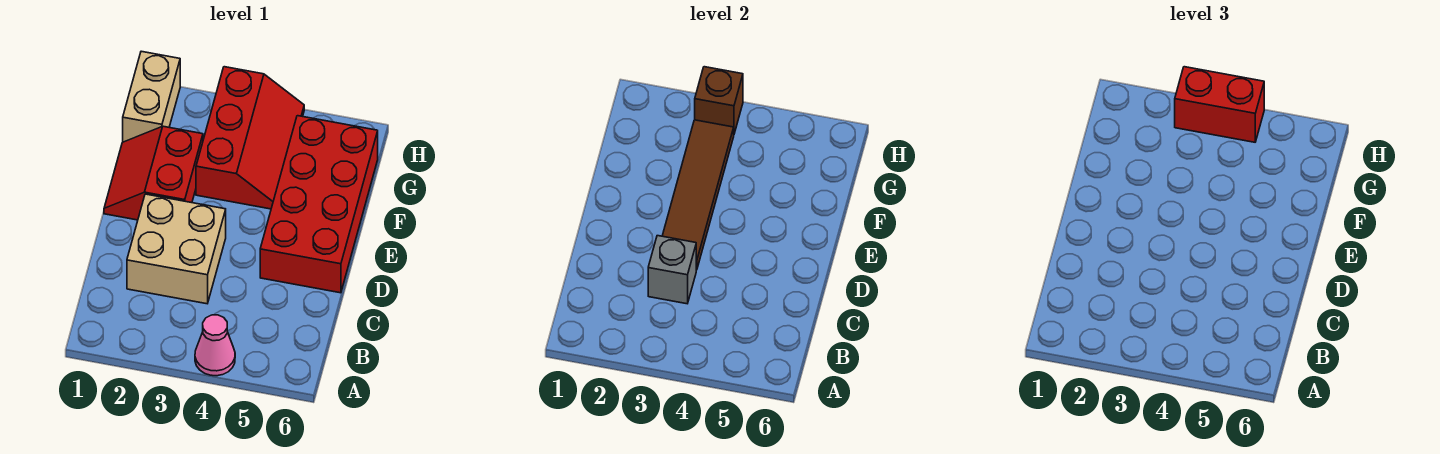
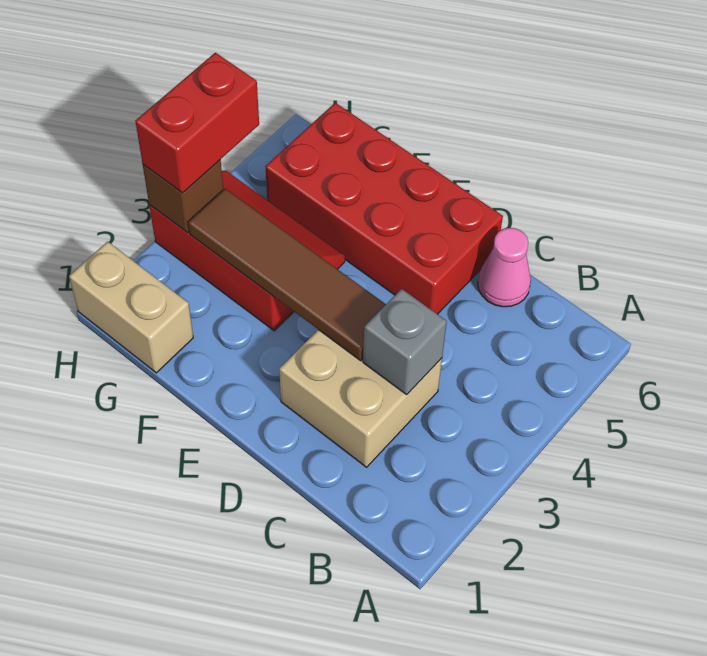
pink 1x1 cone [195,315,235,376] -> pink 1x1 cone moved to [478,228,531,307]
red 2x2 slope [104,126,203,220] -> none

